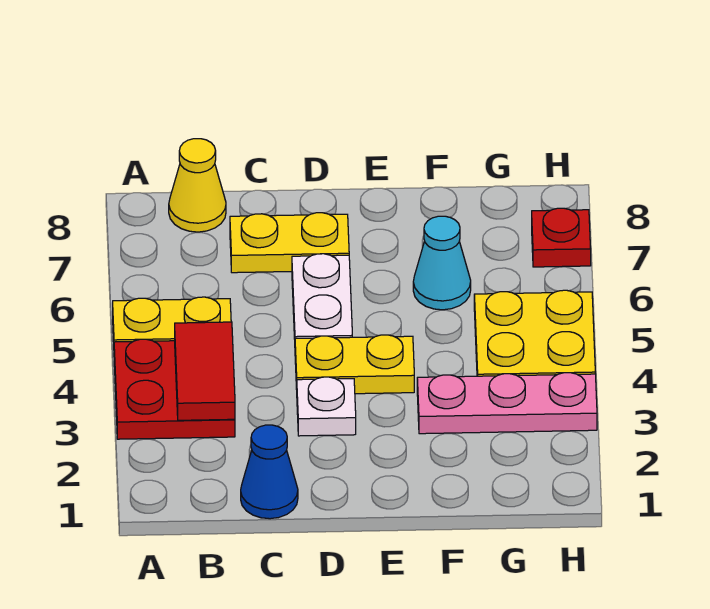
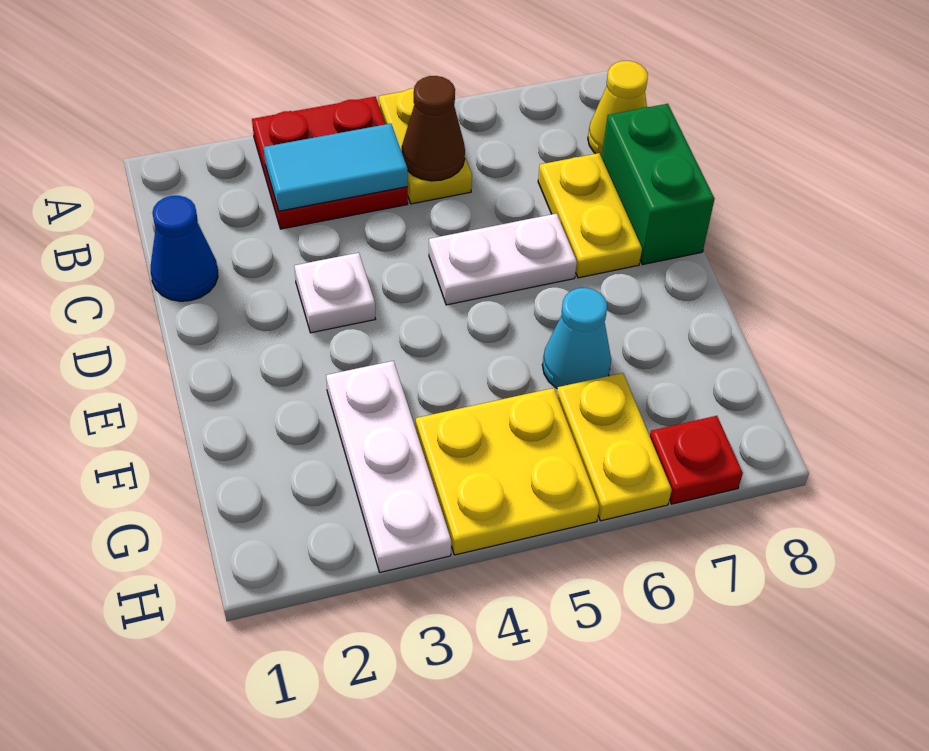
red 1x2 tile [175,322,235,420] -> cyan 1x2 tile [264,124,408,211]
none -> brown 1x1 cone [402,76,465,181]
none -> green 1x2 brick [602,104,714,265]
yellow 1x2 plate [295,335,414,394] -> yellow 1x2 plate moved to [557,373,672,521]
pink 1x3 plate [417,373,597,434] -> white 1x3 plate [326,361,451,572]

